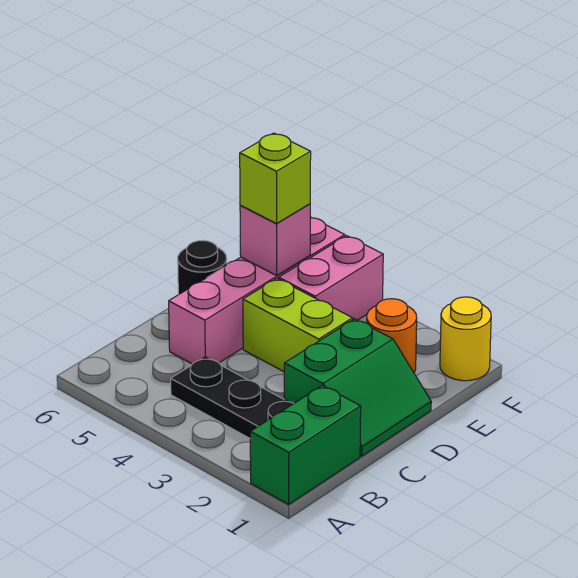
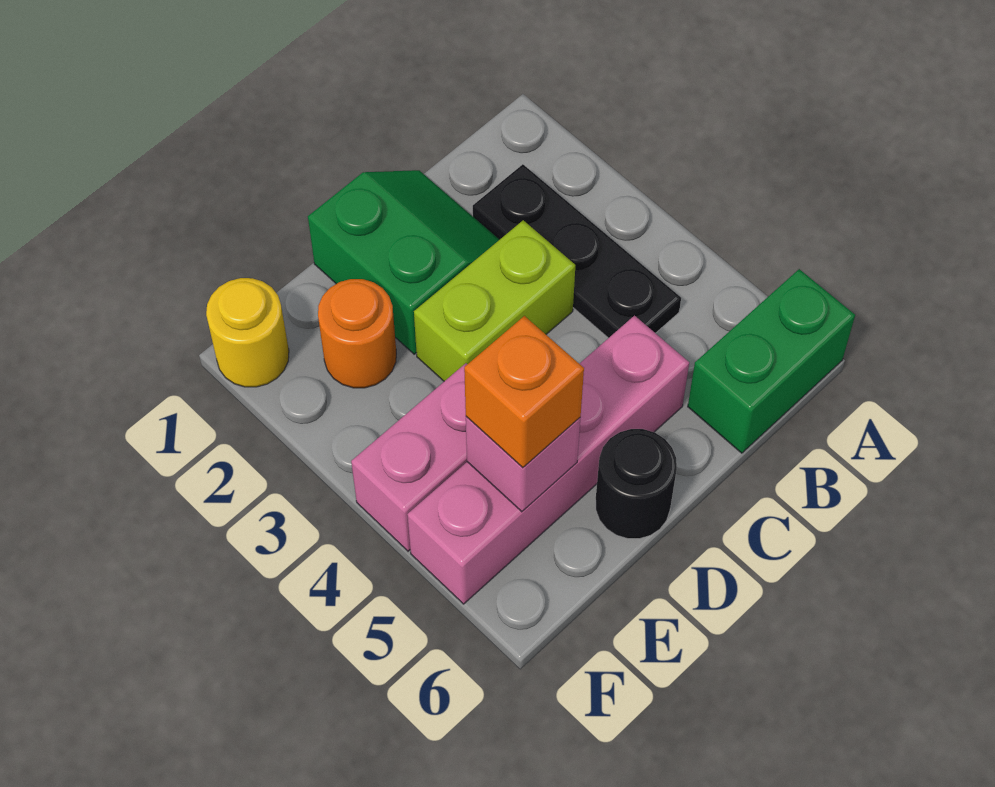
green 1x2 brick [250,385,361,504] -> green 1x2 brick moved to [688,269,855,453]
green 2x2 slope [284,319,431,456] -> green 2x2 slope turned to [308,170,499,354]
lime 1x2 brick [243,278,353,372] -> lime 1x2 brick turned to [414,220,575,381]
lime 1x1 brick [240,133,311,223] -> orange 1x1 brick [464,316,584,468]

